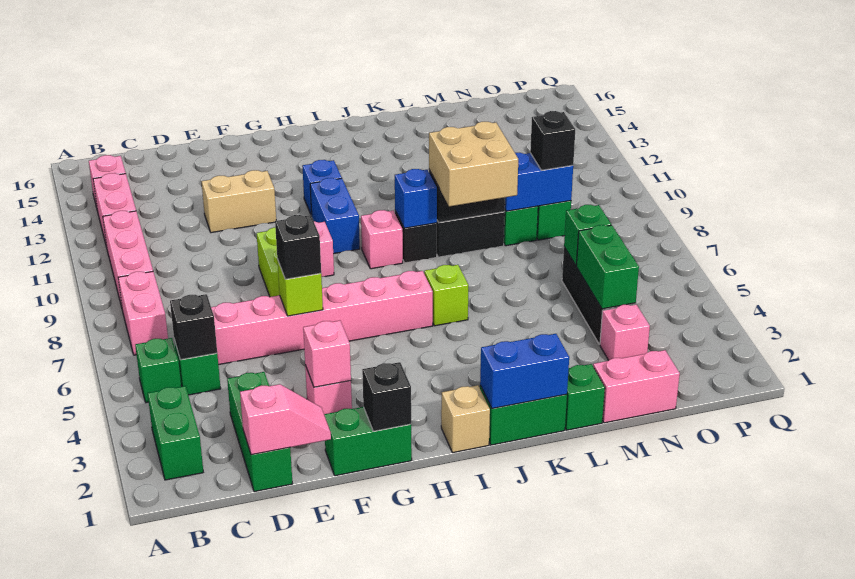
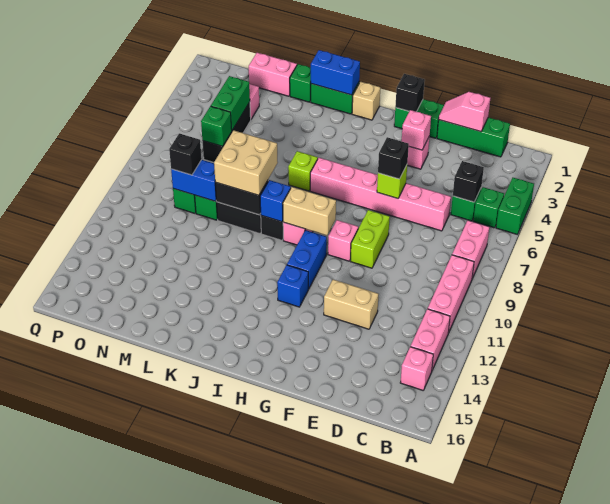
green 1x2 brick [148,386,203,480] -> green 1x2 brick moved to [496,178,534,234]
green 1x3 brick [227,372,293,492] -> green 1x3 brick turned to [437,117,510,157]
none -> tan 1x2 brick [283,187,336,235]

